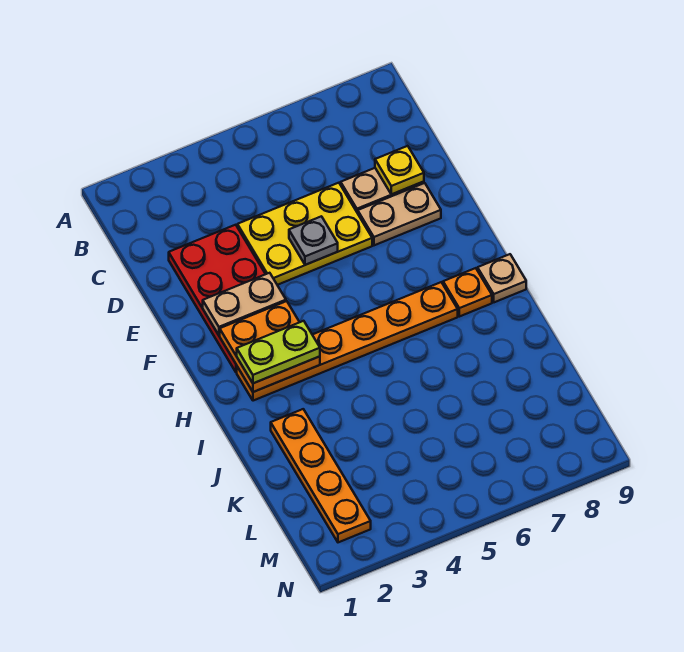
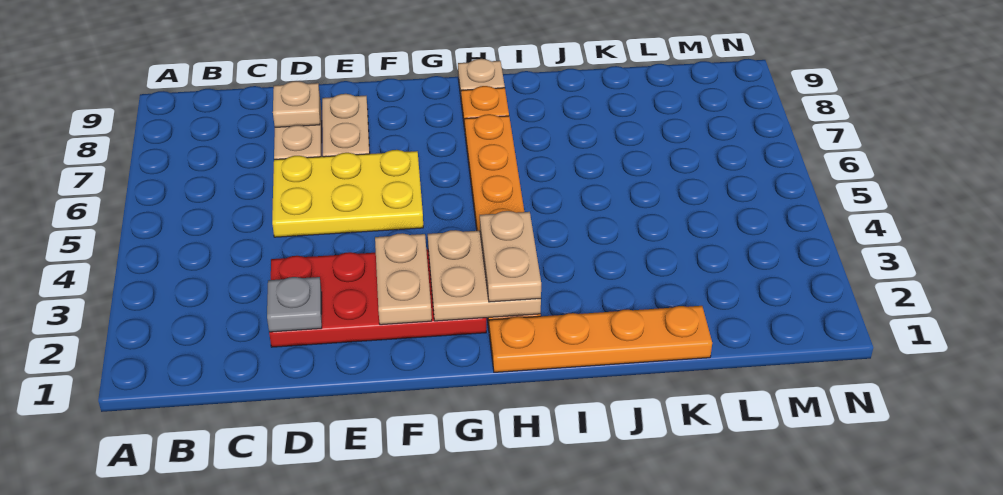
yellow 2x3 plate [237,183,372,285] -> yellow 2x3 plate turned to [272,150,423,237]
yellow 1x1 plate [375,146,424,194] -> tan 1x1 plate [273,81,320,127]
grey 1x1 plate [289,216,338,265] -> grey 1x1 plate moved to [267,277,322,332]
orange 2x2 plate [220,301,320,392] -> tan 2x2 plate [428,230,541,321]
lime 1x2 plate [237,321,320,383] -> tan 1x2 plate [480,211,541,302]
orange 1x4 plate [271,409,371,542] -> orange 1x4 plate moved to [489,306,712,372]

